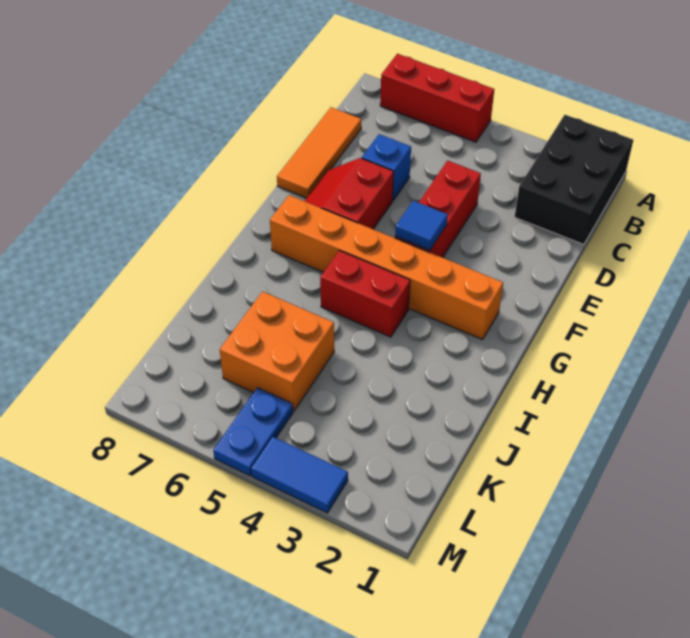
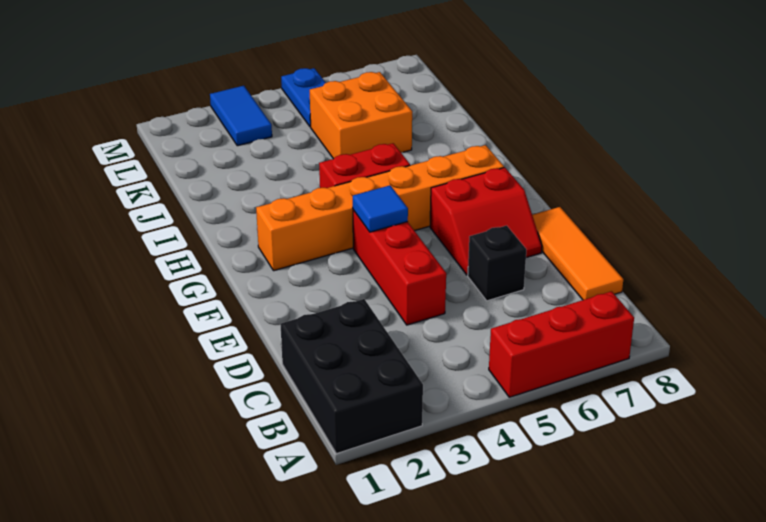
blue 1x1 brick [362,134,411,201] -> black 1x1 brick [468,225,526,301]
red 2x2 slope [305,158,394,229] -> red 2x2 slope turned to [430,167,542,275]
blue 1x2 tile [251,437,348,513] -> blue 1x2 tile turned to [210,86,272,146]

